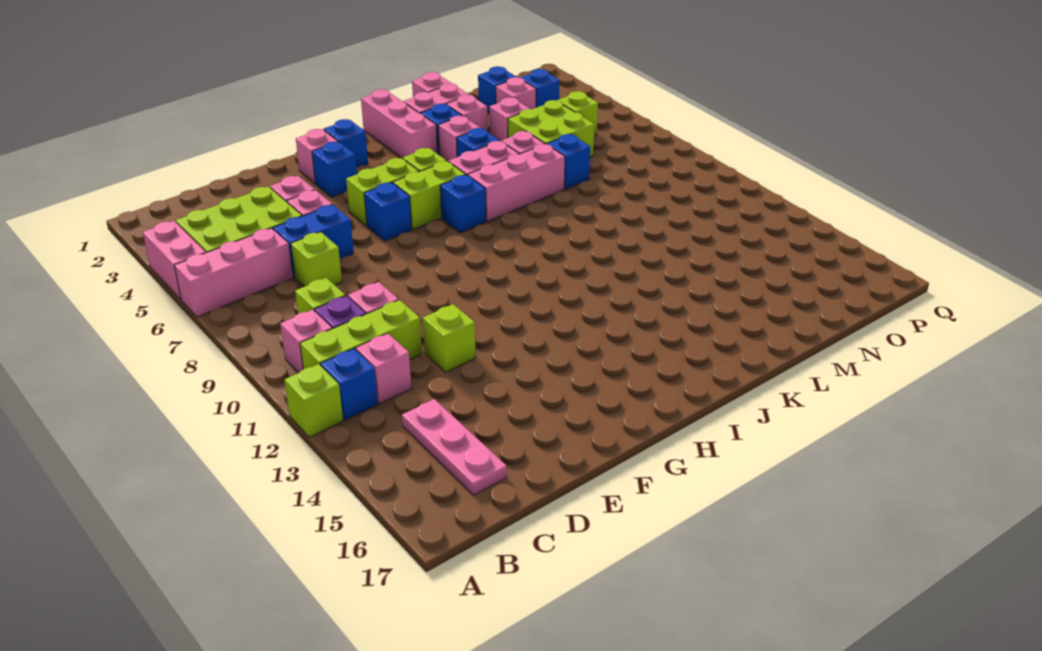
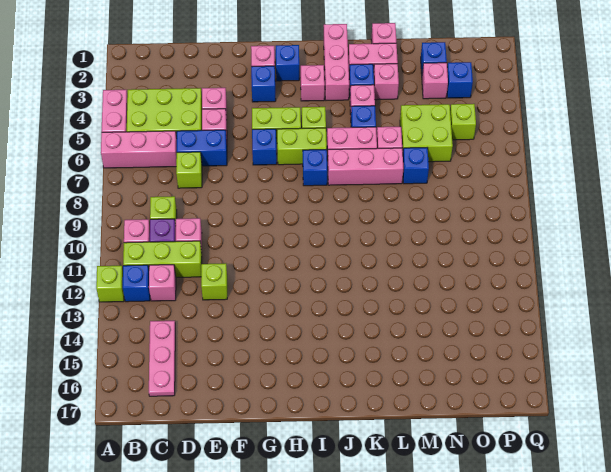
pink 1x1 brick [489,97,530,141] -> pink 1x1 brick moved to [301,65,325,101]

